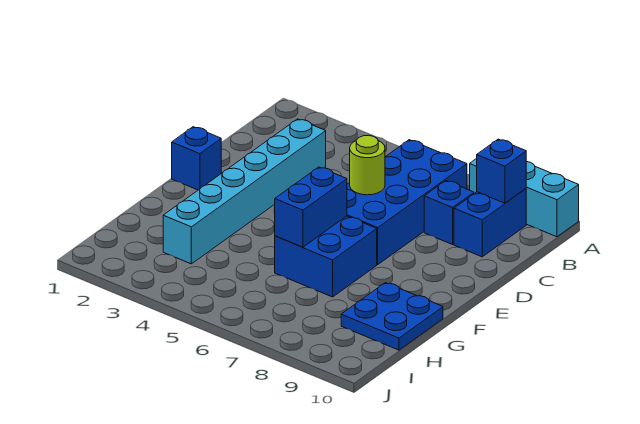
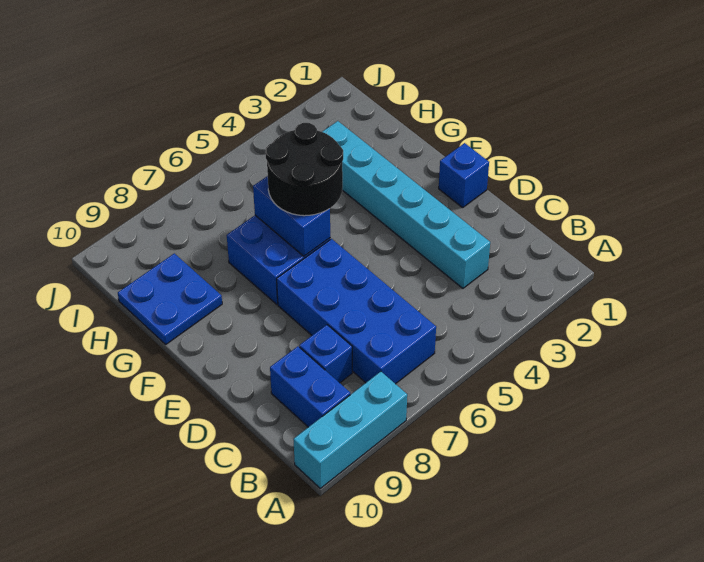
blue 1x1 brick [477,139,526,203] -> none
lime 1x1 round brick [350,135,385,195] -> none
none -> black 2x2 round brick [265,123,343,216]

